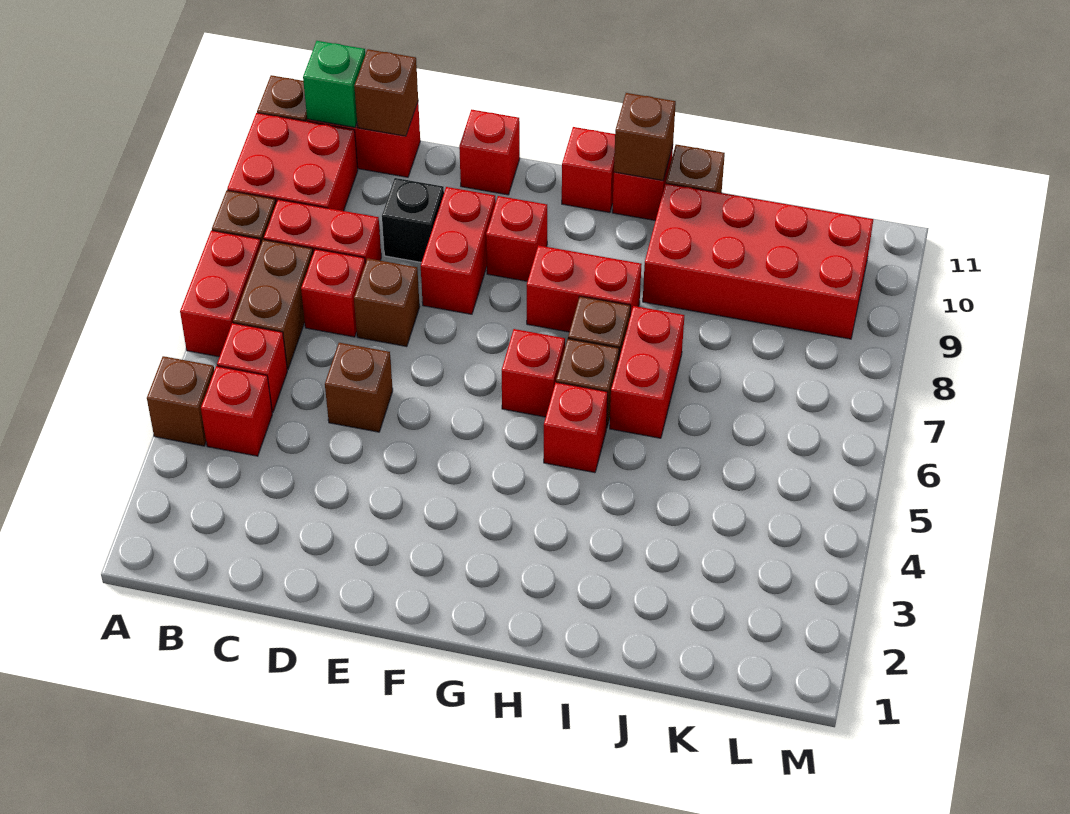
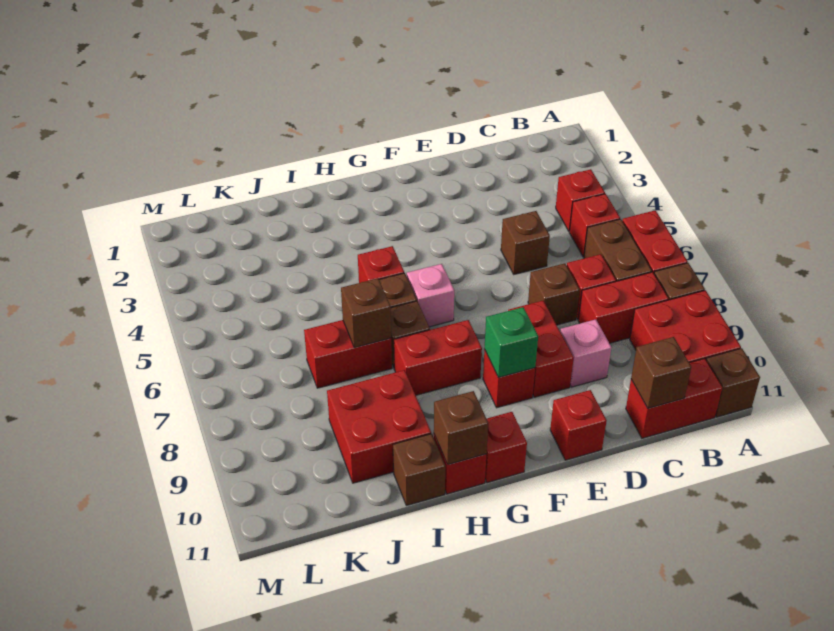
brown 1x1 brick [147,356,214,446] -> brown 1x1 brick moved to [341,278,391,348]
green 1x1 brick [303,41,365,127] -> green 1x1 brick moved to [484,307,538,378]
black 1x1 brick [382,178,444,262] -> pink 1x1 brick [560,319,611,387]
red 1x1 brick [502,329,565,417] -> pink 1x1 brick [407,264,454,327]
red 1x2 brick [610,306,684,438] -> red 1x2 brick turned to [304,320,392,388]
red 2x4 brick [643,183,873,339] -> red 2x2 brick [327,370,431,483]

